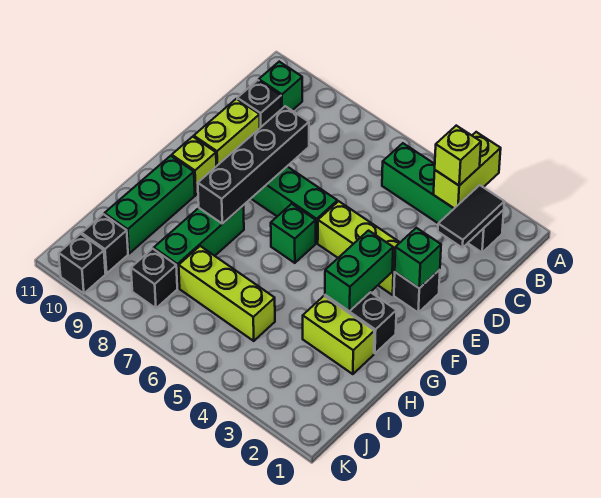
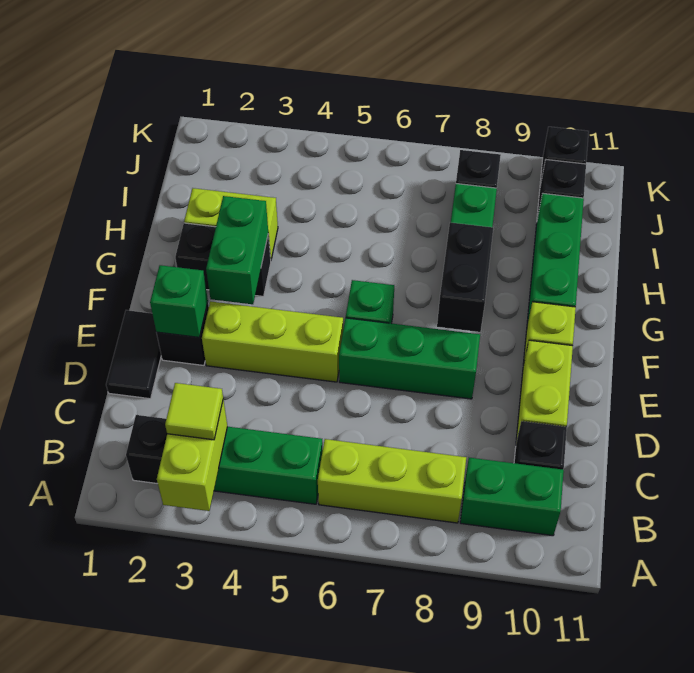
black 1x2 tile [438,185,504,248] -> black 1x2 tile moved to [106,310,161,399]
lime 1x1 brick [435,126,481,186] -> lime 1x1 tile [165,383,223,440]
green 1x1 brick [259,62,302,110] -> green 1x2 brick [460,458,564,536]
black 1x4 brick [198,106,309,224] -> black 1x2 brick [437,222,493,332]
lime 1x3 brick [179,246,275,341] -> lime 1x3 brick moved to [318,439,466,523]

